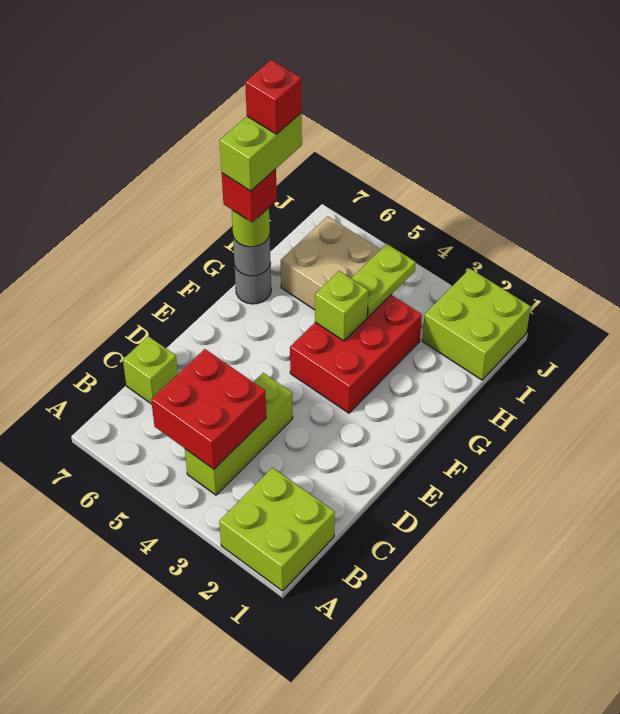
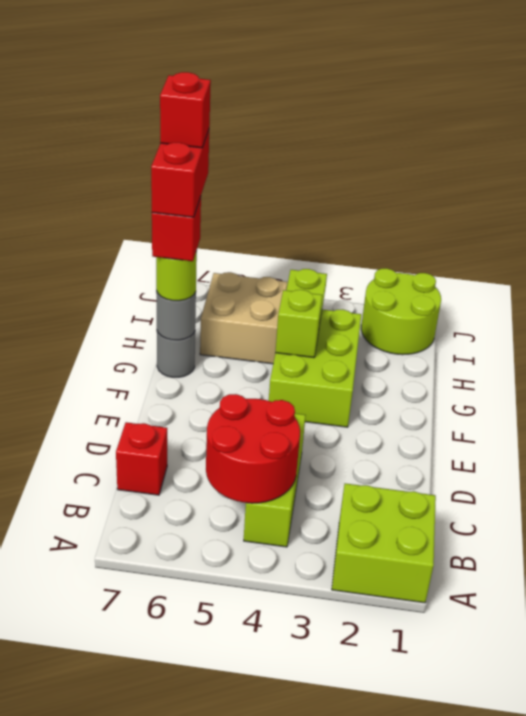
red 2x2 brick [151,349,266,469] -> red 2x2 round brick [206,394,300,503]
lime 1x1 brick [123,336,178,404] -> red 1x1 brick [116,422,167,495]
red 2x3 brick [290,295,422,413] -> lime 2x3 brick [269,309,361,427]
lime 1x2 brick [220,113,302,191] -> red 1x2 brick [151,130,209,217]
lime 2x2 brick [422,269,531,380] -> lime 2x2 round brick [361,268,441,355]

